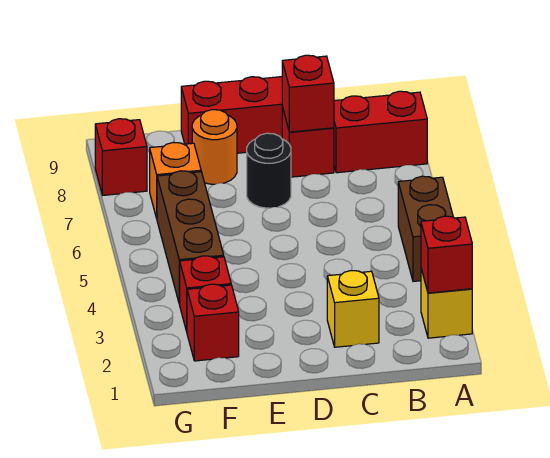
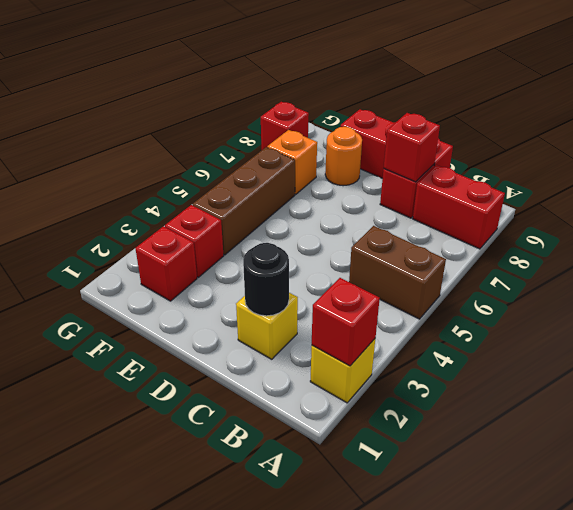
brown 1x2 brick [398,176,453,282] -> brown 1x2 brick turned to [349,226,446,319]
black 1x1 round brick [247,133,291,208] -> black 1x1 round brick moved to [243,243,289,316]

